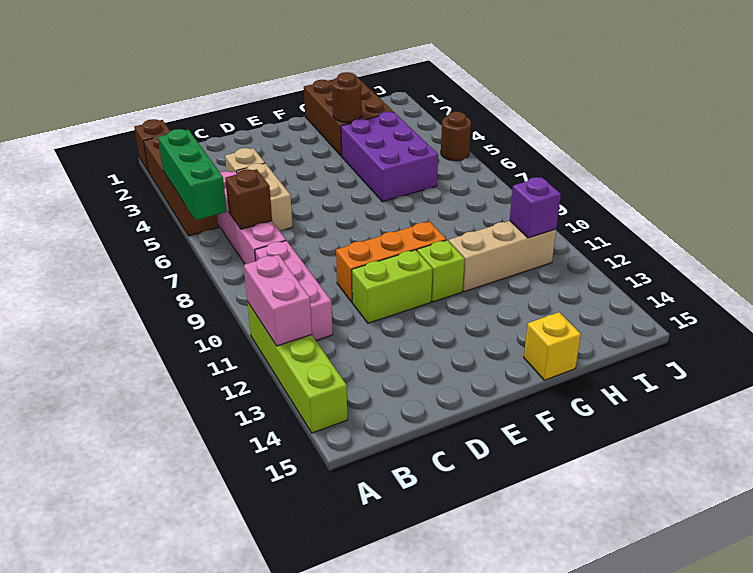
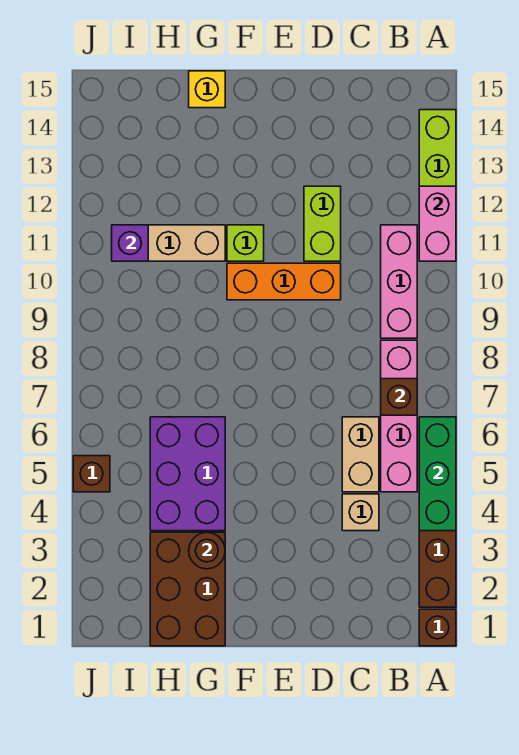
lime 1x2 brick [352,250,433,323] -> lime 1x2 brick turned to [304,186,341,261]
brown 1x1 round brick [441,112,471,161] -> brown 1x1 brick [73,456,110,492]

